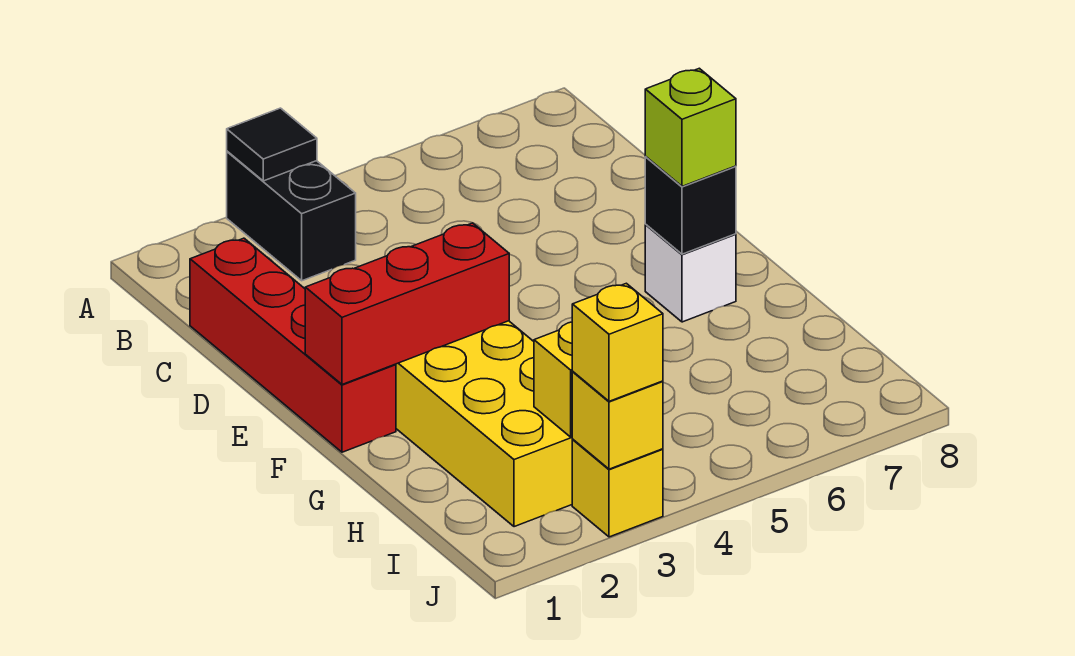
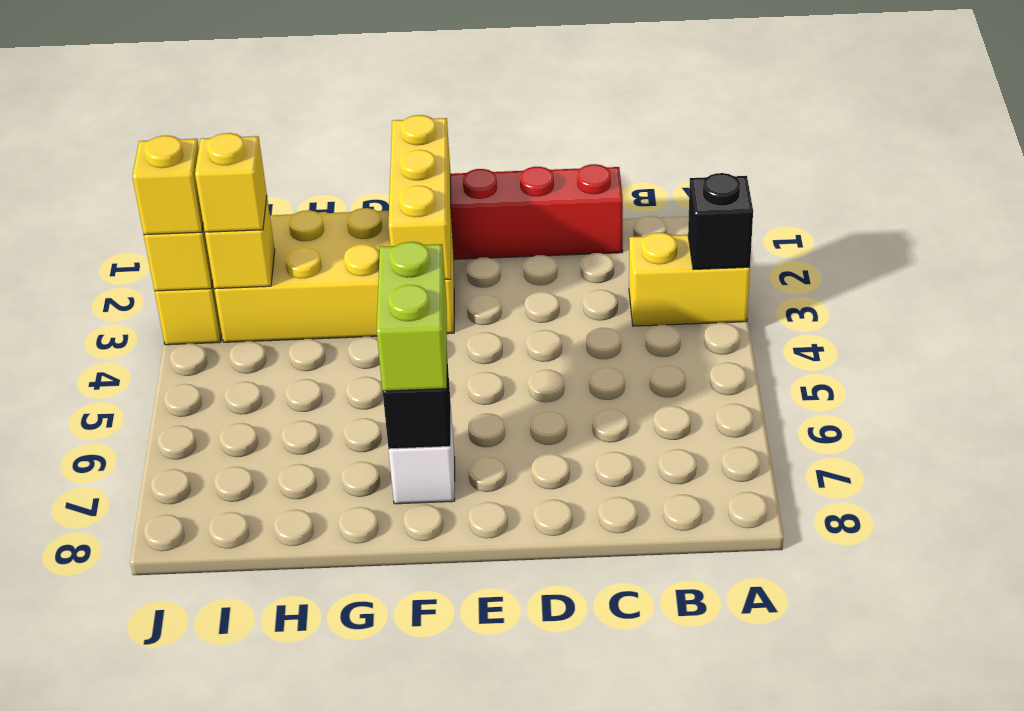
black 1x2 brick [227,151,356,281] -> yellow 1x2 brick [629,233,750,326]
black 1x1 tile [227,108,317,181] -> black 1x1 brick [688,173,753,270]
red 1x3 brick [305,223,509,384] -> yellow 1x3 brick [389,115,451,279]
lime 1x1 brick [645,68,736,186] -> lime 1x2 brick [376,242,447,391]
none -> yellow 1x1 brick [195,133,267,232]

